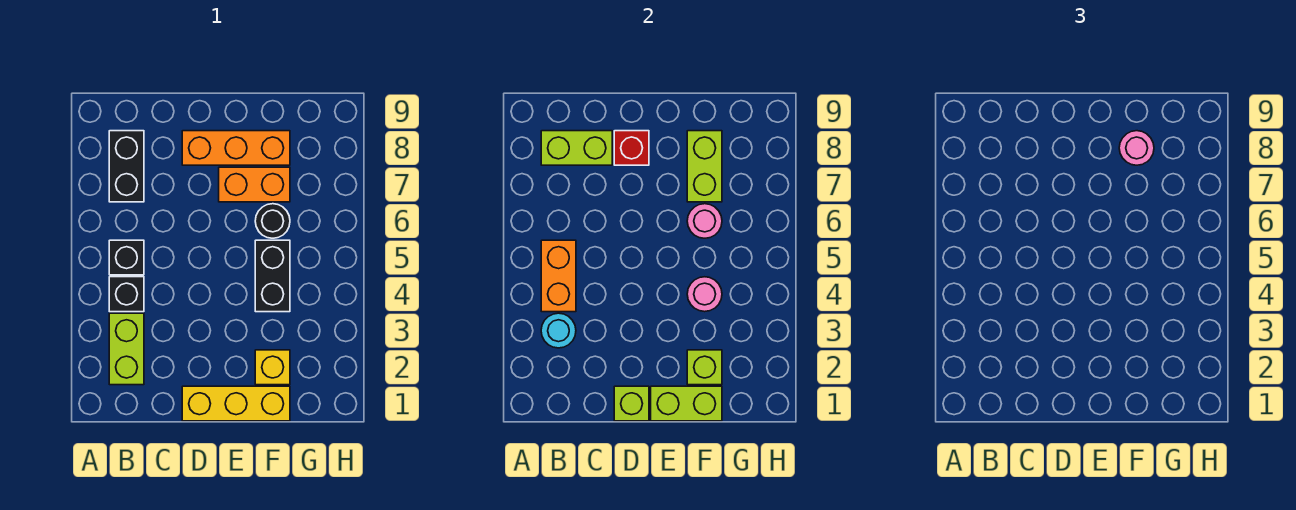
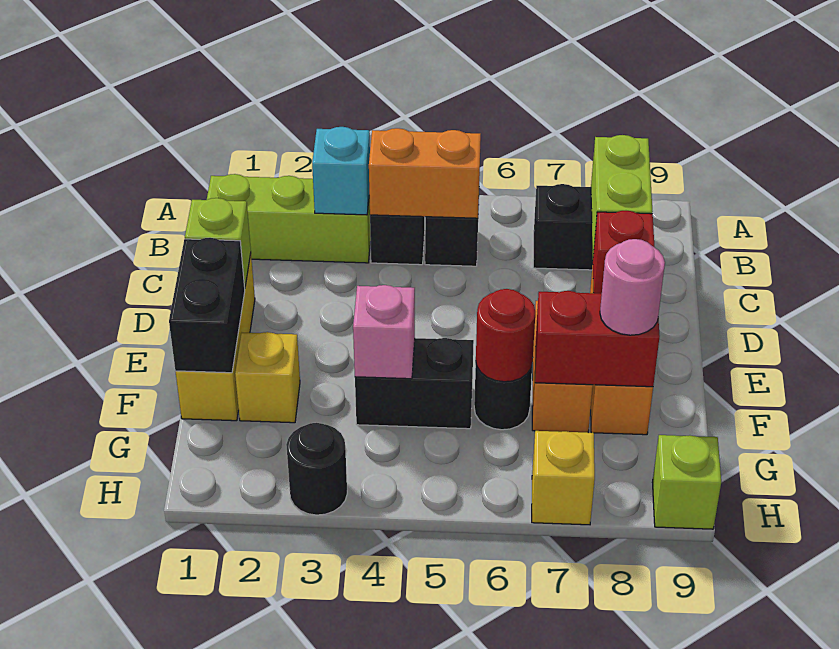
lime 1x2 brick [109,313,144,385] -> lime 1x3 brick [207,174,371,263]
cyan 1x1 round brick [541,313,576,348] -> cyan 1x1 brick [312,127,370,215]
lime 1x2 brick [651,386,722,421] -> black 1x2 brick [169,238,245,373]
lime 1x1 brick [687,350,722,385] -> lime 1x1 brick moved to [652,435,721,529]
pink 1x1 round brick [687,277,722,312] -> pink 1x1 brick [353,285,415,379]
pink 1x1 round brick [687,204,722,238] -> red 1x1 round brick [476,289,536,382]
lime 1x2 brick [687,131,722,202] -> red 1x2 brick [535,291,660,387]
none -> black 1x1 round brick [286,423,347,515]
none -> yellow 1x1 brick [532,431,595,525]

